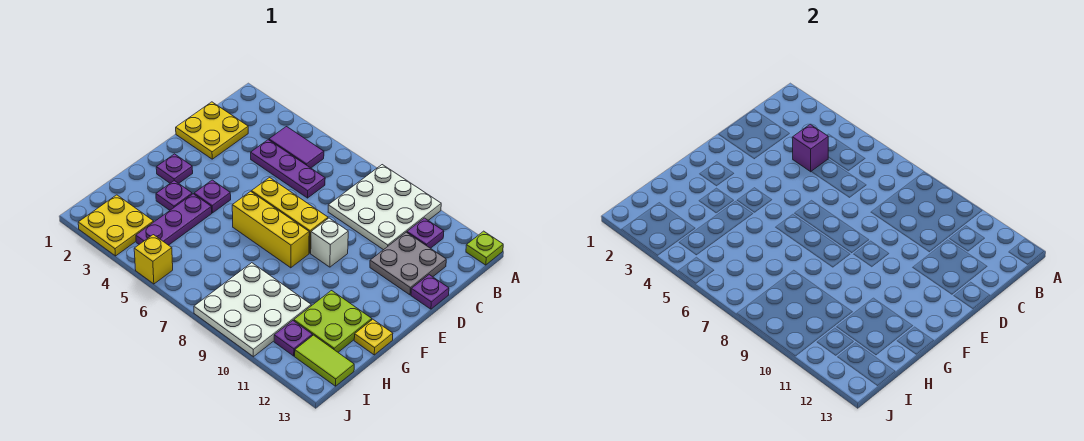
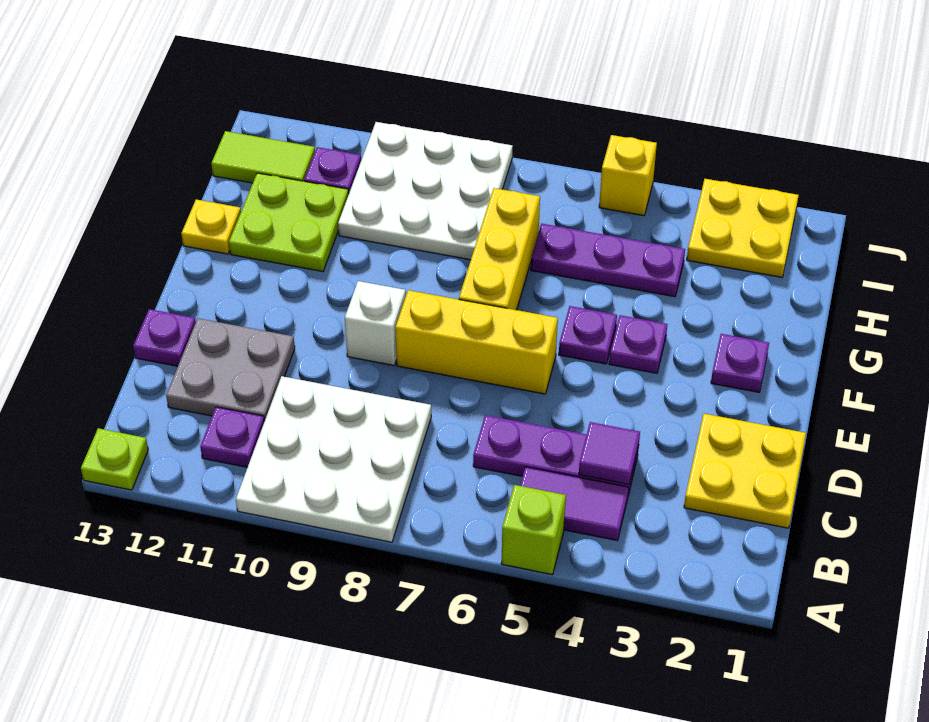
none -> lime 1x1 brick [501,485,566,575]
purple 1x1 brick [792,124,828,172] -> purple 1x1 tile [579,422,640,484]
yellow 1x3 brick [232,191,309,268] -> yellow 1x3 brick turned to [459,188,540,310]
purple 1x1 plate [156,181,192,210] -> purple 1x1 plate moved to [559,306,617,364]
purple 1x3 plate [136,194,212,245] -> purple 1x3 plate turned to [531,224,685,297]

